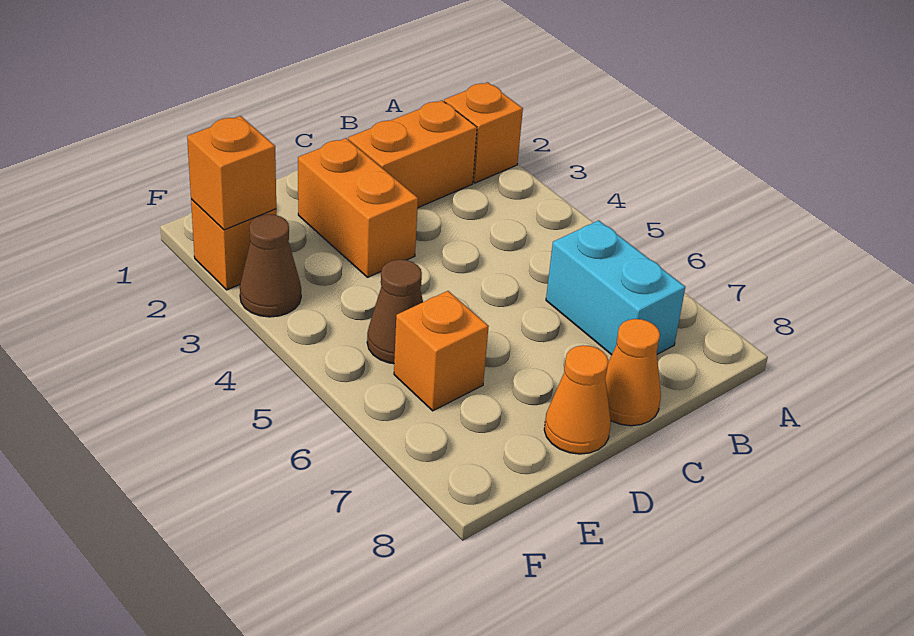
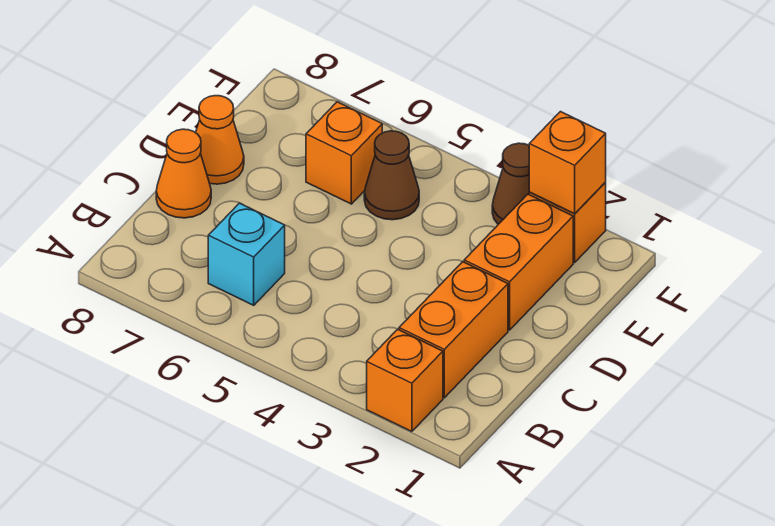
cyan 1x2 brick [546,220,685,355] -> cyan 1x1 brick [208,203,285,305]
orange 1x2 brick [298,138,418,277] -> orange 1x2 brick turned to [464,194,573,330]

